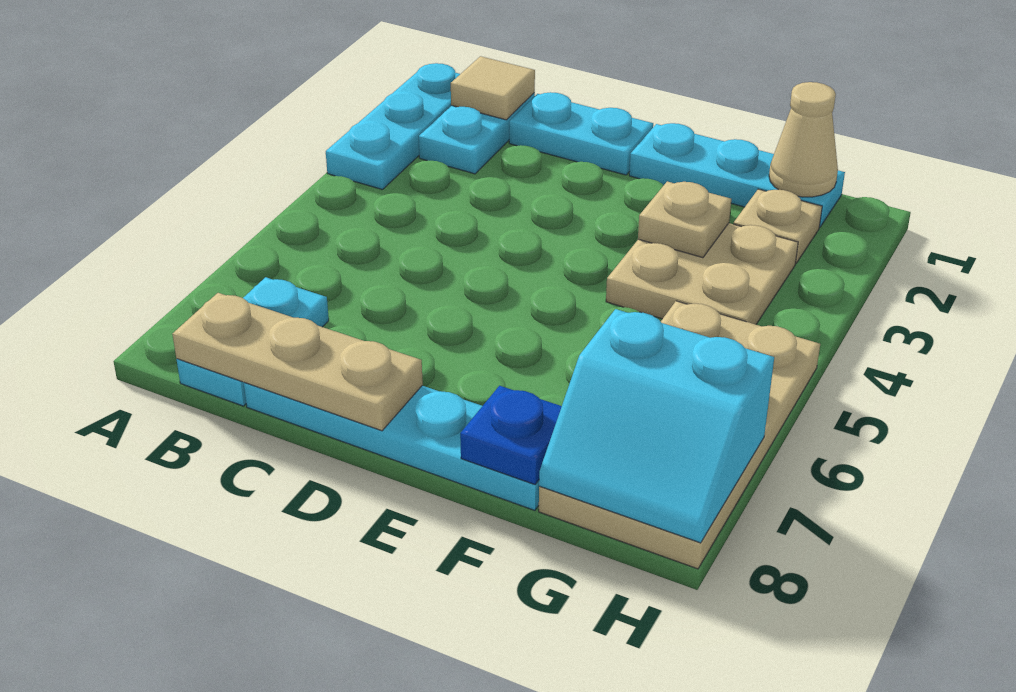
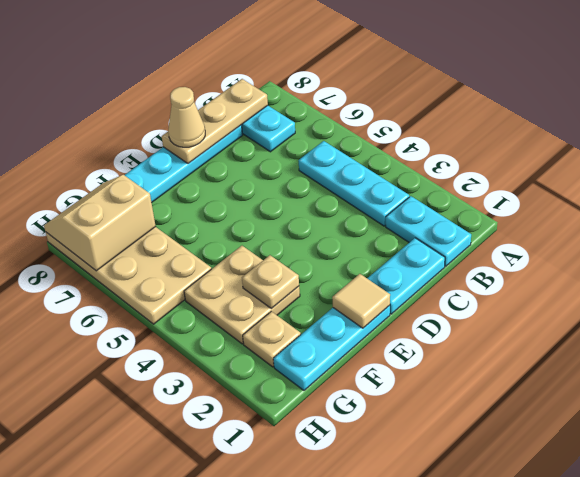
cyan 1x3 plate [326,63,460,190] -> cyan 1x3 plate moved to [298,141,409,226]
tan 1x1 tile [451,56,535,120] -> tan 1x1 tile moved to [332,274,390,328]
blue 1x1 plate [460,386,562,484] -> none
tan 1x1 cone [769,82,838,197] -> tan 1x1 cone moved to [168,87,205,147]
cyan 2x2 slope [539,309,774,543] -> tan 2x2 slope [44,175,156,271]

